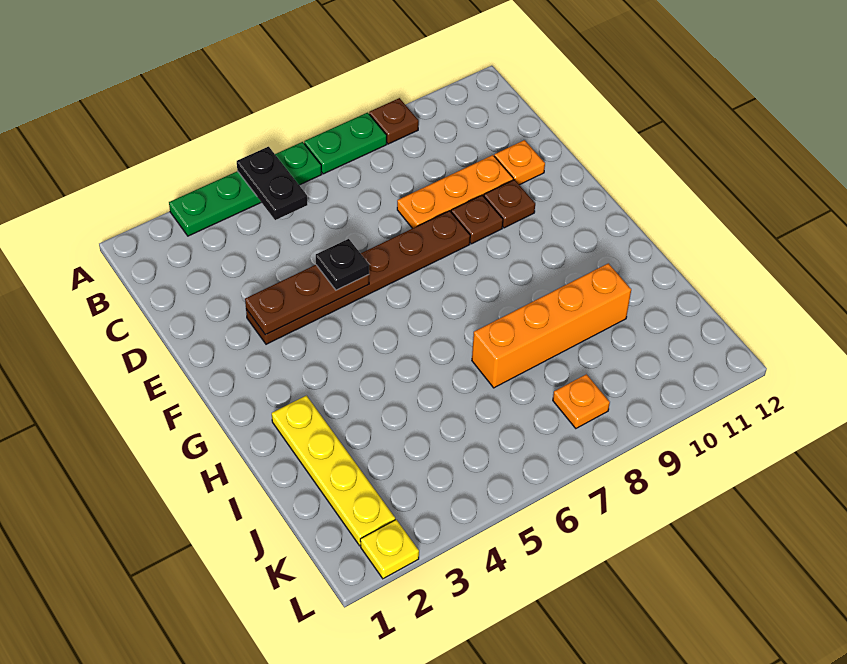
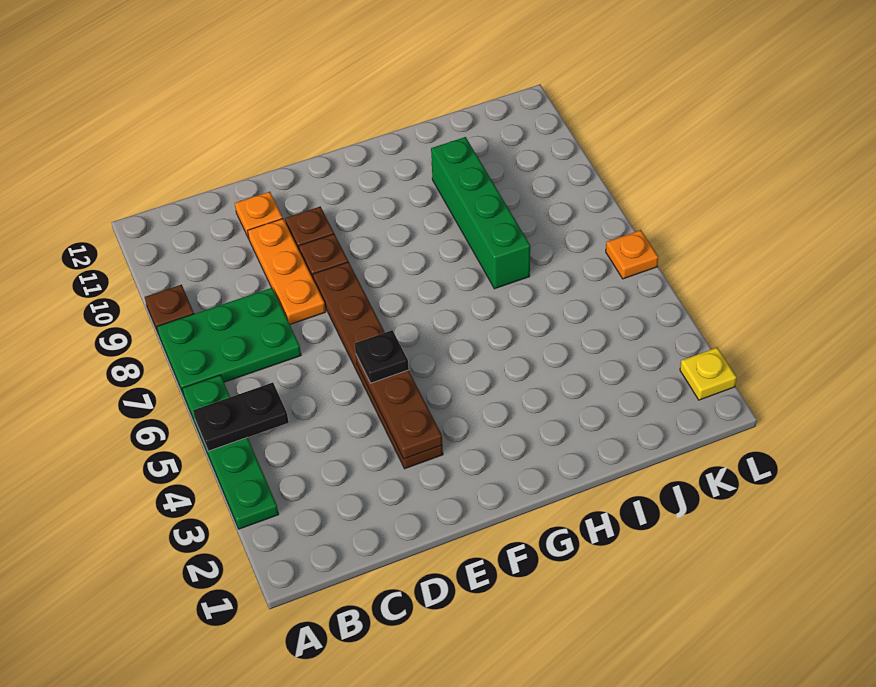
green 1x2 plate [304,113,387,174] -> green 2x3 plate [157,288,301,395]
yellow 1x4 plate [272,396,395,546] -> none
orange 1x4 brick [472,263,631,388] -> green 1x4 brick [431,137,530,289]
orange 1x1 plate [553,374,610,428] -> orange 1x1 plate moved to [606,230,658,279]

